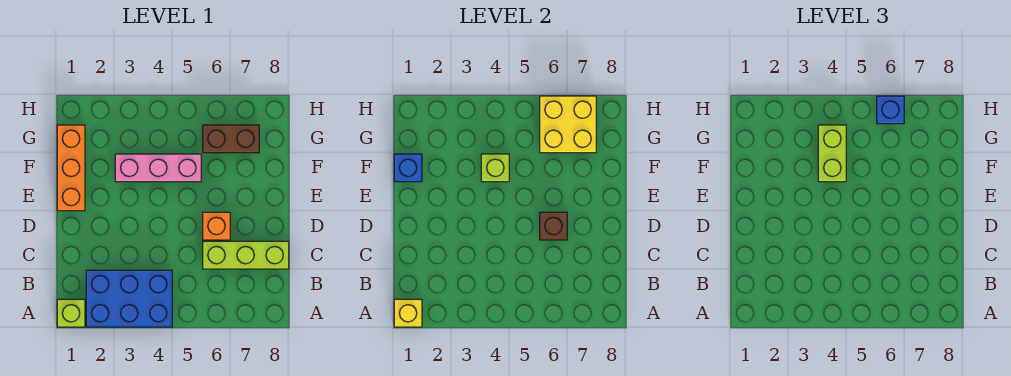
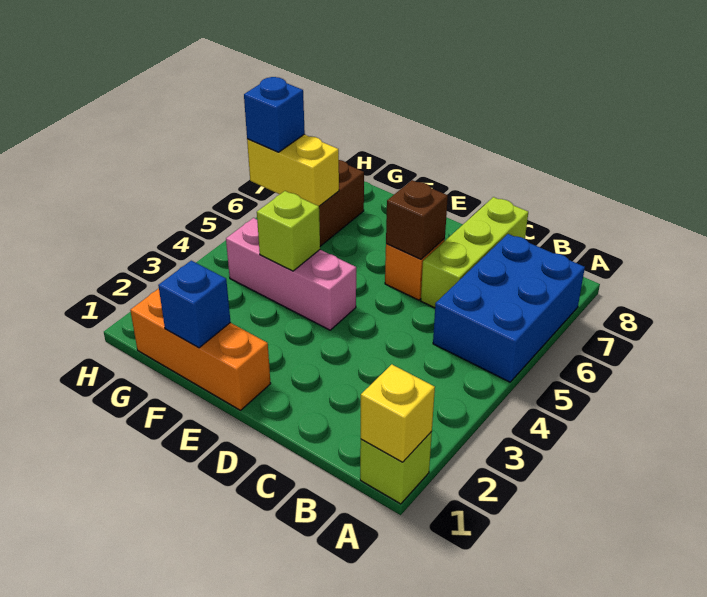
blue 2x3 brick [86,270,172,327] -> blue 2x3 brick moved to [433,234,585,382]
pink 1x3 brick [115,154,201,182] -> pink 1x3 brick turned to [226,218,356,330]
lime 1x2 brick [818,125,846,182] -> none
yellow 2x2 brick [540,96,596,153] -> yellow 1x2 brick [247,134,339,206]

